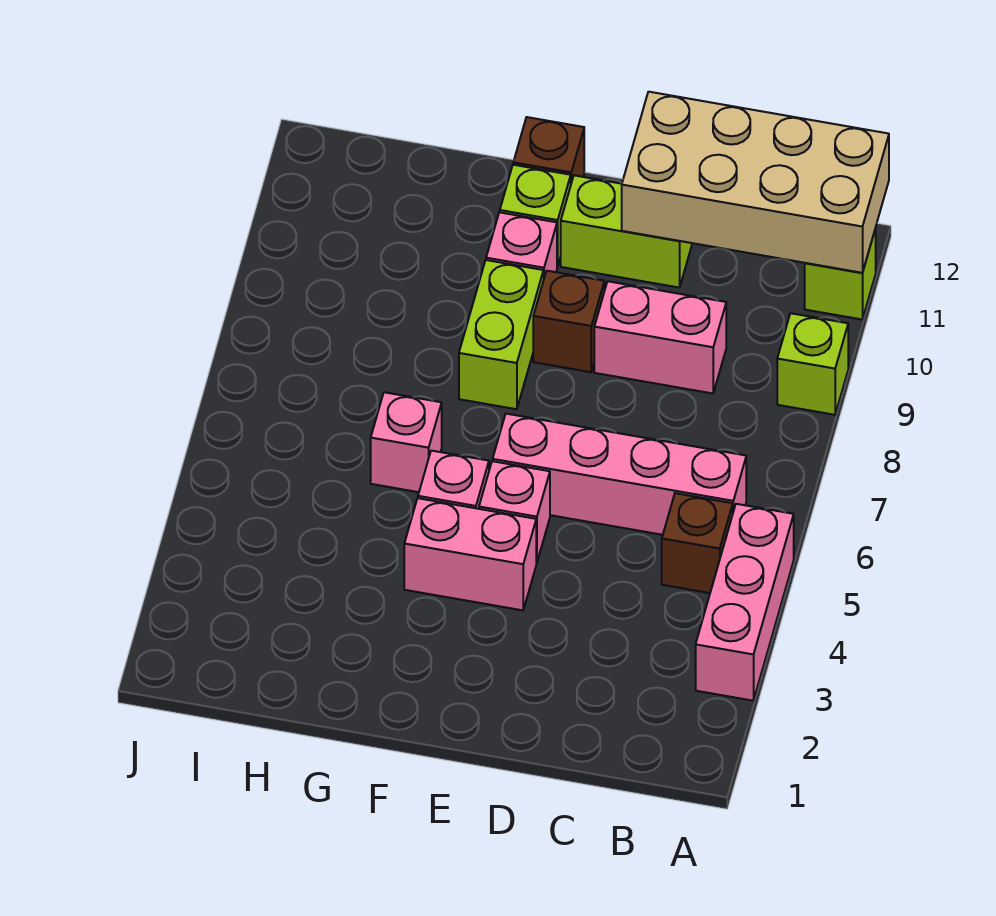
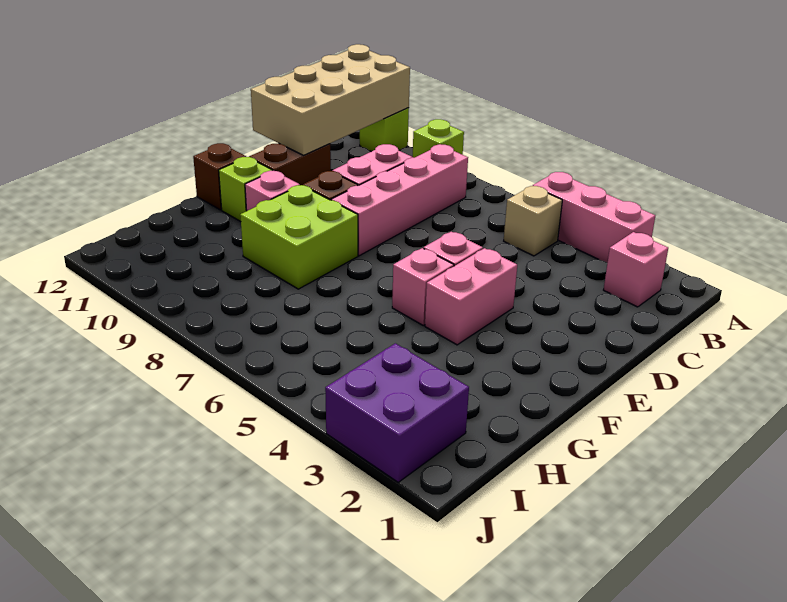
brown 1x1 brick [662,493,733,593] -> tan 1x1 brick [504,186,562,256]
pink 1x4 brick [493,414,746,535] -> pink 1x4 brick moved to [331,144,468,256]
lime 1x2 brick [561,175,692,288] -> brown 1x2 brick [249,143,331,185]
lime 1x2 brick [459,260,544,409] -> lime 2x2 brick [240,185,358,289]
pink 1x1 brick [371,392,442,492] -> pink 1x1 brick moved to [604,232,668,307]
none -> purple 2x2 brick [325,343,469,482]

